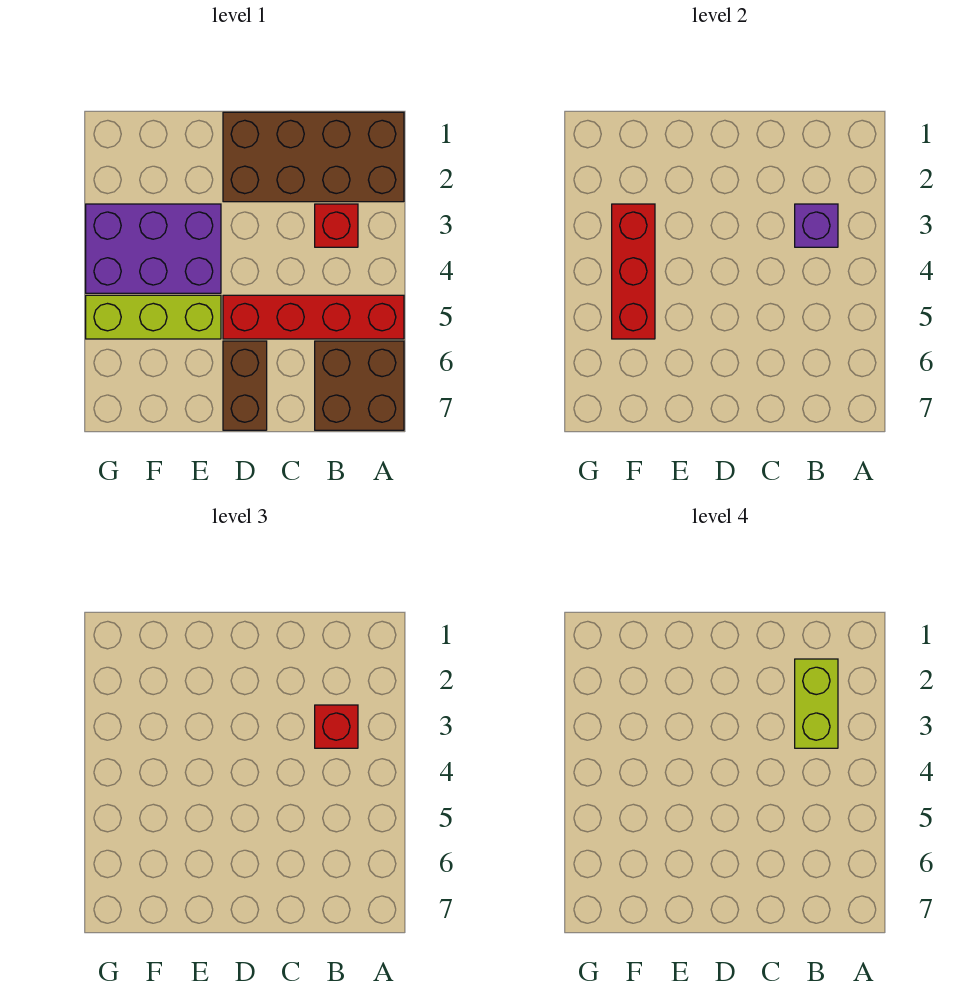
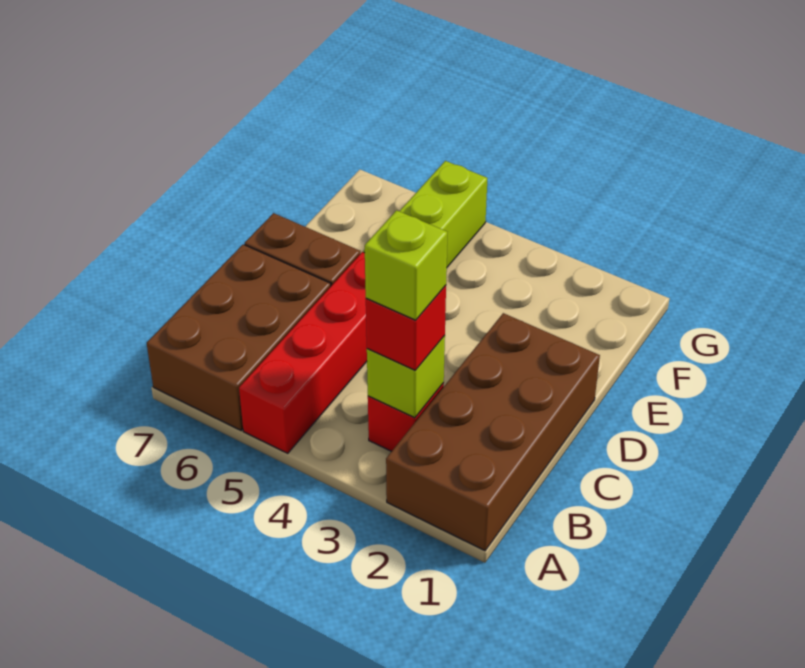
brown 2x2 brick [315,341,404,430] -> brown 2x3 brick [147,244,331,430]
lime 1x2 brick [795,659,838,748] -> lime 1x1 brick [365,210,447,320]
purple 1x1 brick [795,204,838,247] -> lime 1x1 brick [367,335,445,418]
purple 2x3 brick [86,204,221,293] -> none
red 1x3 brick [612,204,655,339] -> none

